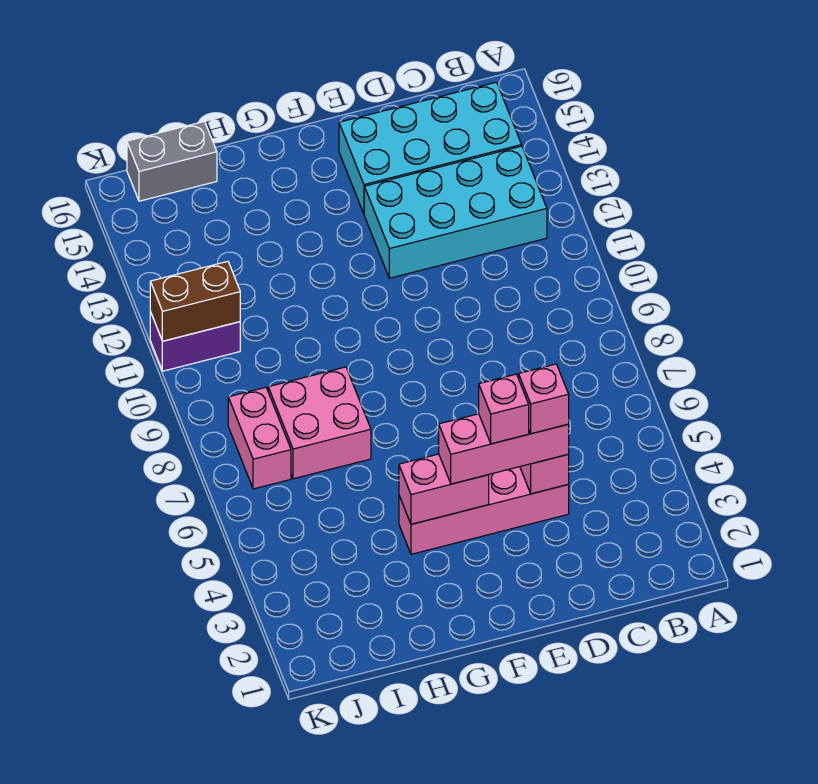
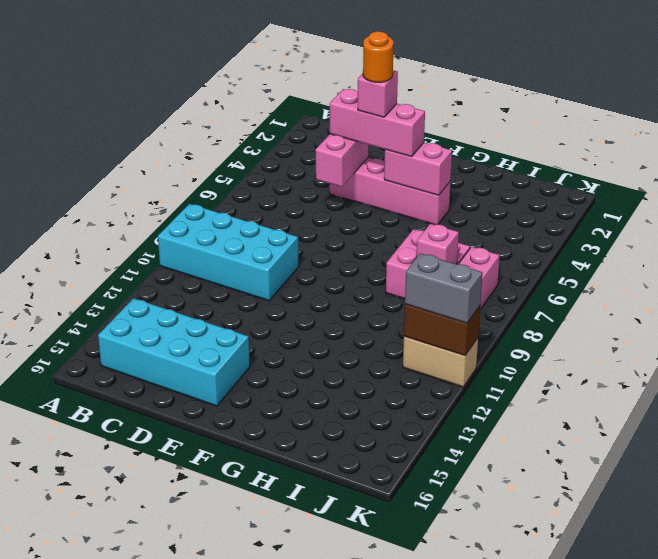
cyan 2x4 brick [364,146,547,278] -> cyan 2x4 brick moved to [158,204,299,301]
pink 1x1 brick [519,364,569,434] -> pink 1x1 brick moved to [417,224,459,264]
none -> orange 1x1 round brick [363,31,394,82]
grey 1x2 brick [127,121,217,201] -> grey 1x2 brick moved to [405,253,482,323]
purple 1x2 brick [150,312,240,371] -> tan 1x2 brick [403,336,478,387]

